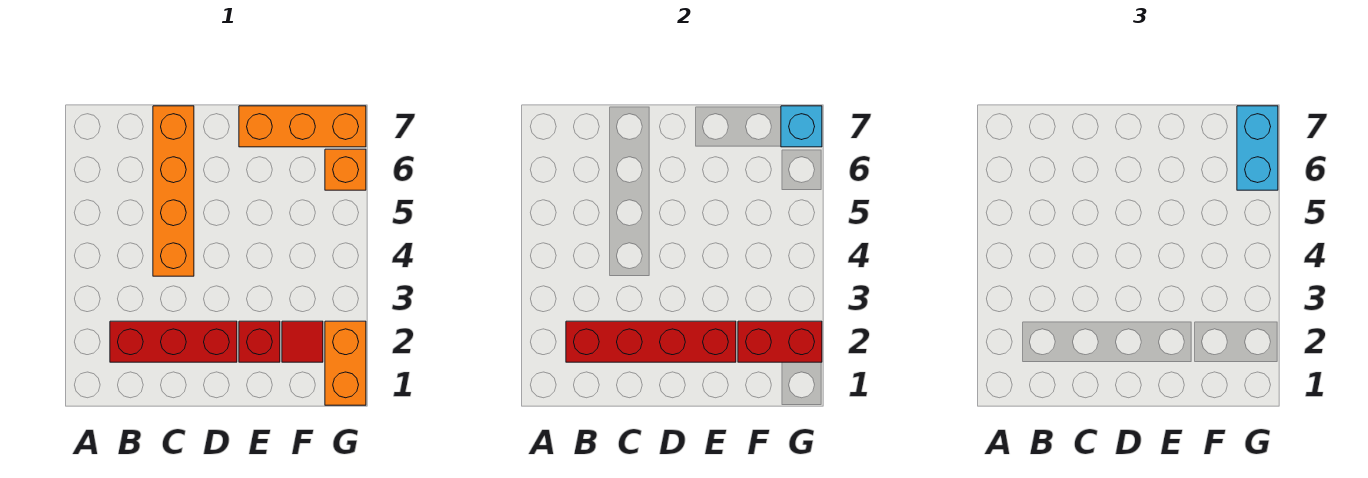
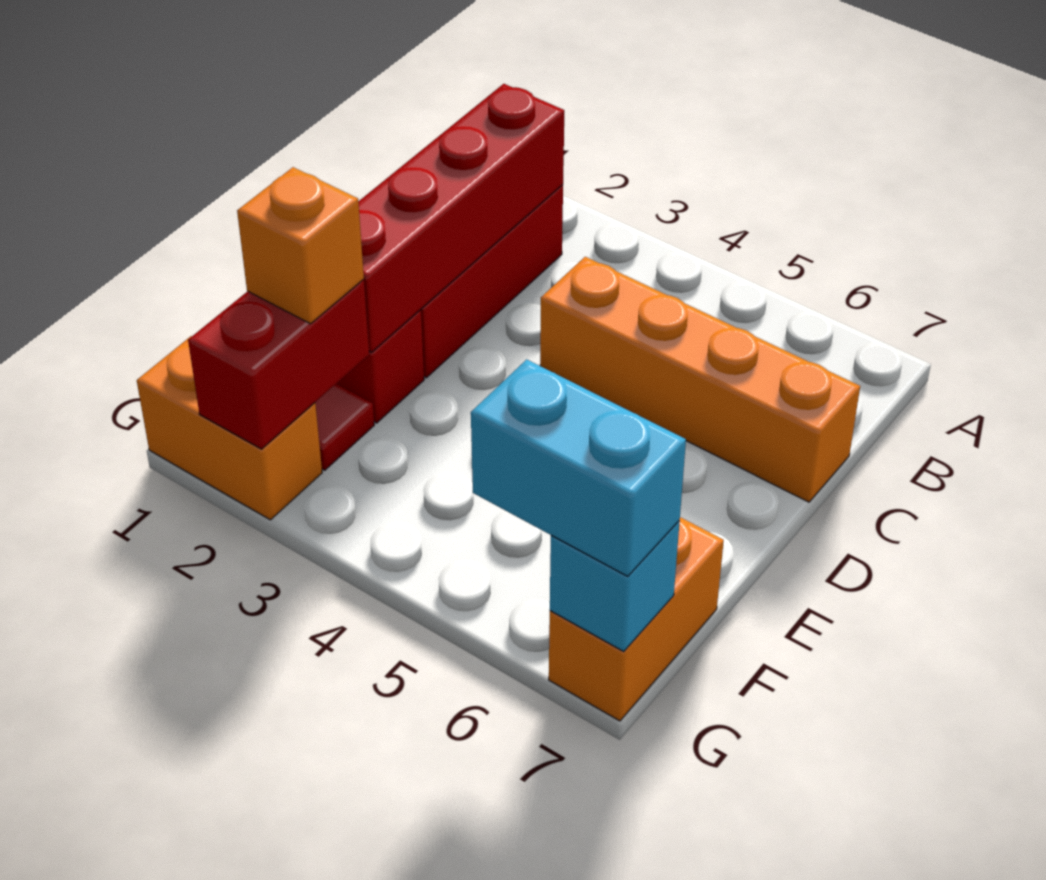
orange 1x3 brick [239,106,366,147] -> orange 1x2 brick [549,517,724,721]
orange 1x1 brick [325,149,366,190] -> orange 1x1 brick moved to [237,167,364,324]

